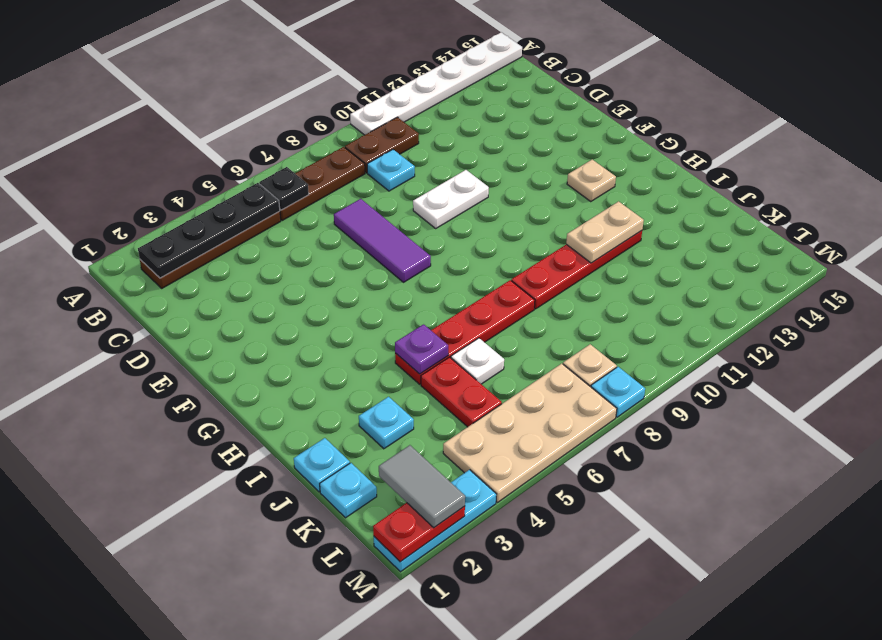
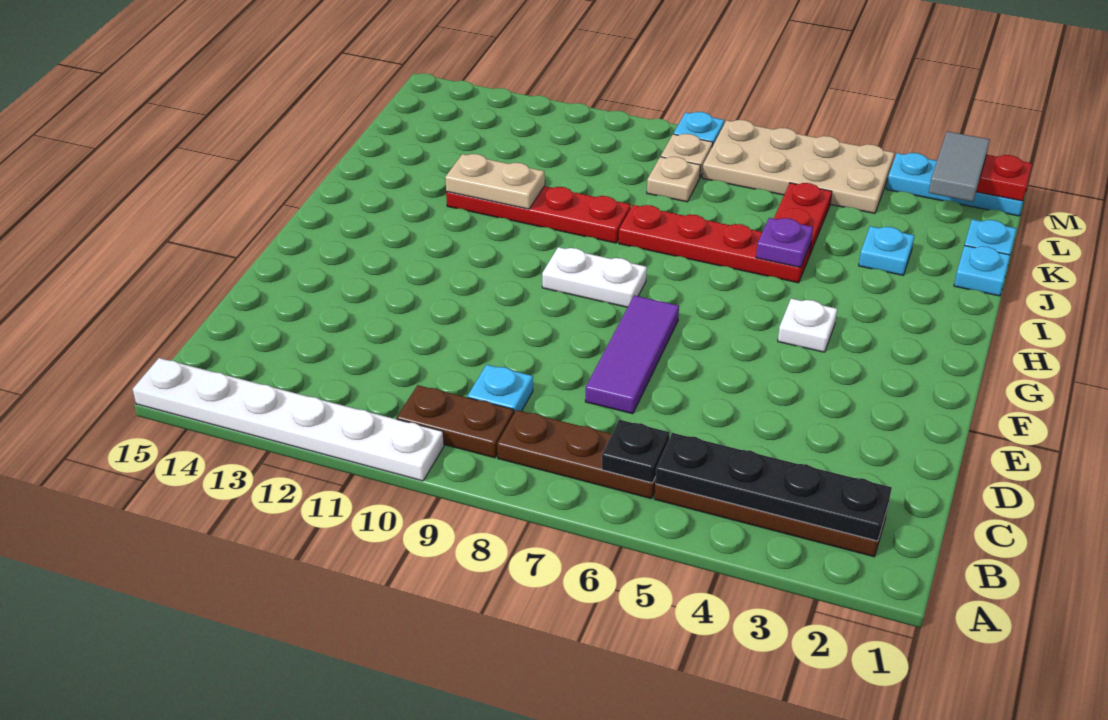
white 1x2 plate [413,170,489,228] -> white 1x2 plate moved to [542,247,647,307]
tan 1x1 plate [567,160,616,202] -> tan 1x1 plate moved to [647,157,701,202]
white 1x1 plate [451,338,504,384] -> white 1x1 plate moved to [778,298,837,352]

